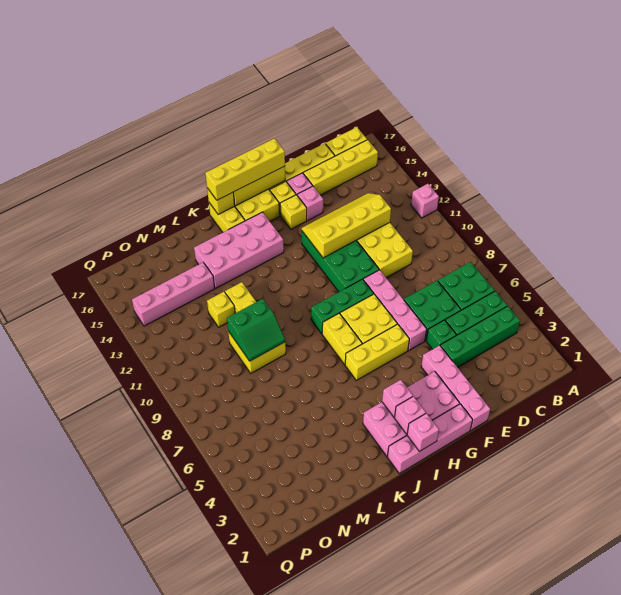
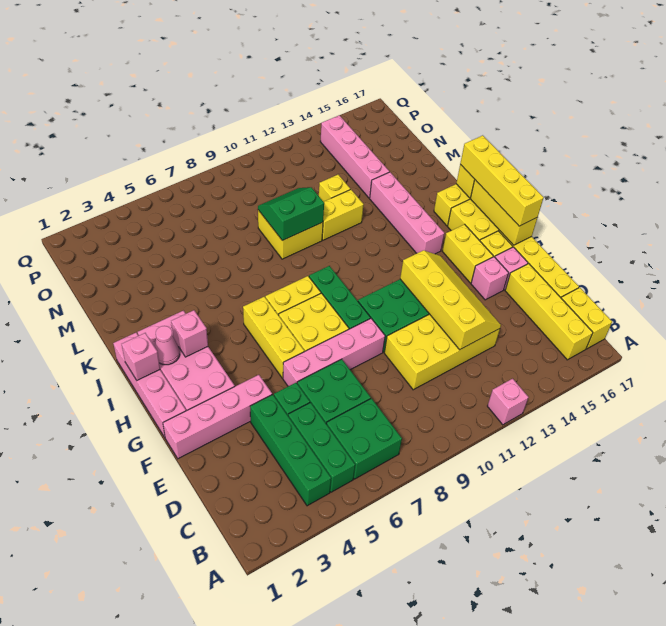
yellow 1x1 brick [280,195,307,229] -> yellow 1x2 brick [442,224,493,283]
pink 1x1 brick [395,396,426,434] -> pink 1x1 cone [154,326,180,365]
pink 2x4 brick [194,212,284,288] -> pink 1x4 brick [370,172,444,254]
green 2x2 slope [227,299,285,361] -> green 2x2 slope turned to [258,187,324,241]

